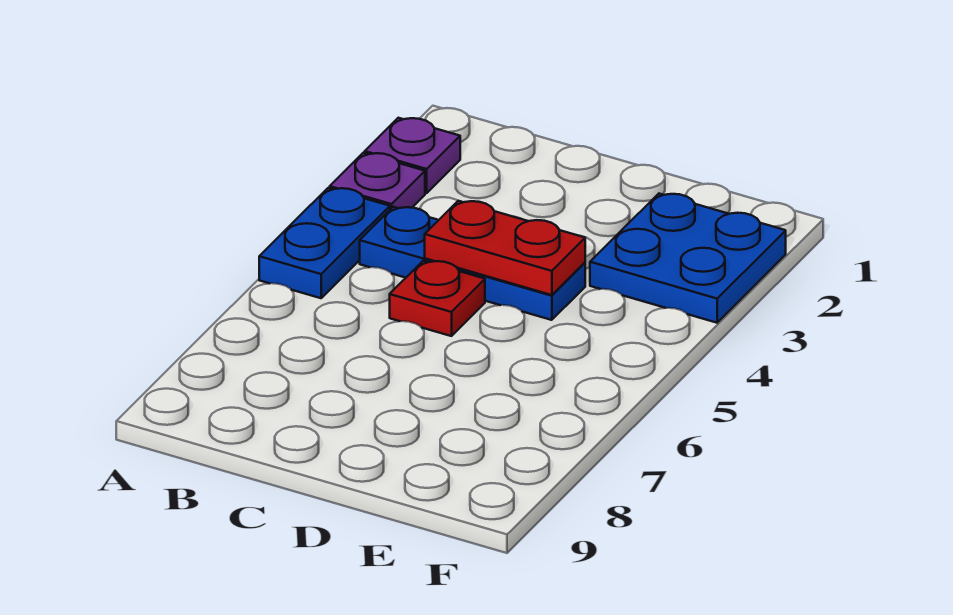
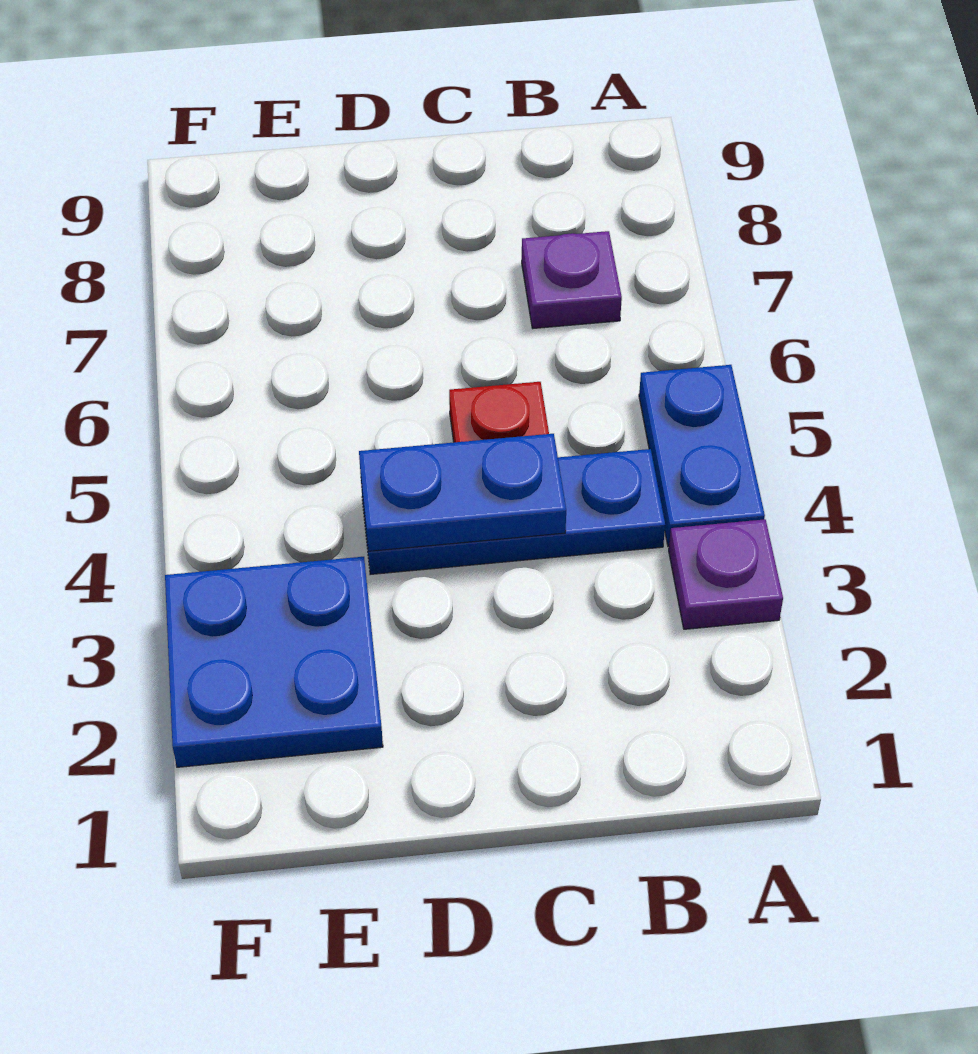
purple 1x1 plate [365,118,460,193] -> purple 1x1 plate moved to [522,231,622,328]
red 1x2 plate [425,201,585,295] -> blue 1x2 plate [359,434,566,551]

